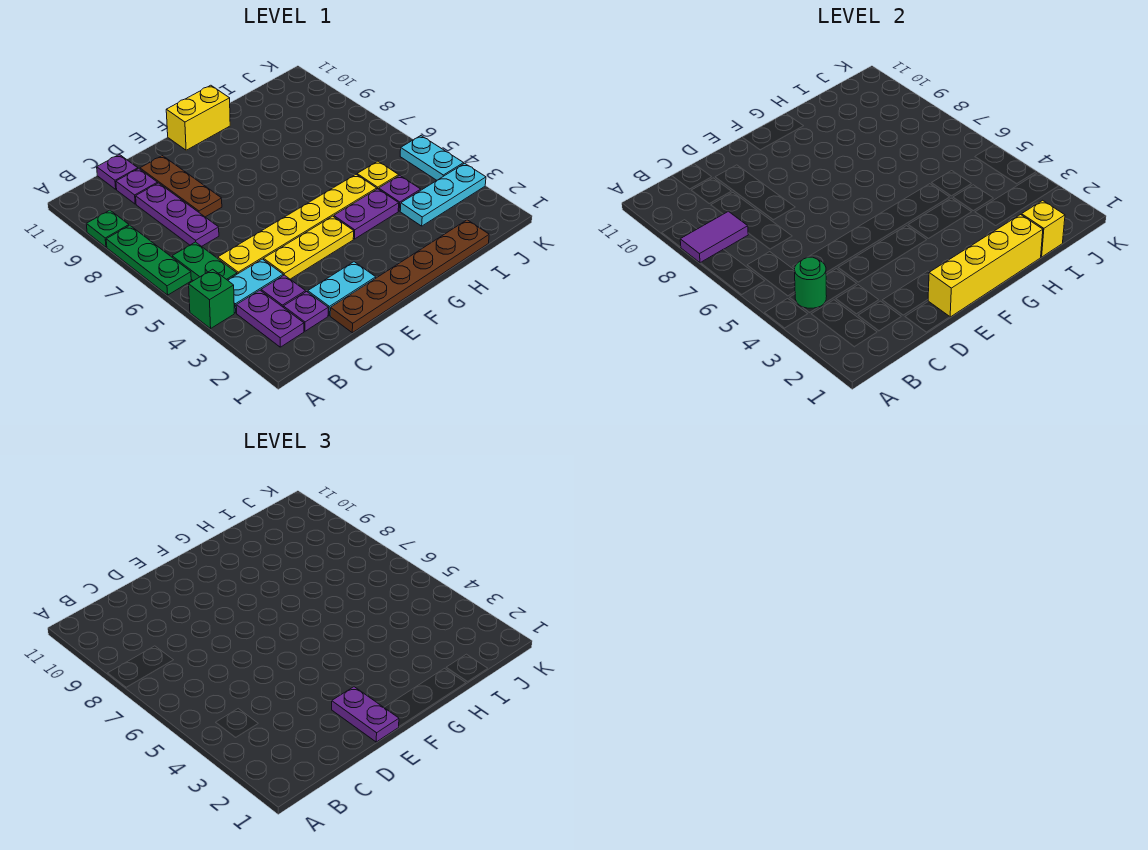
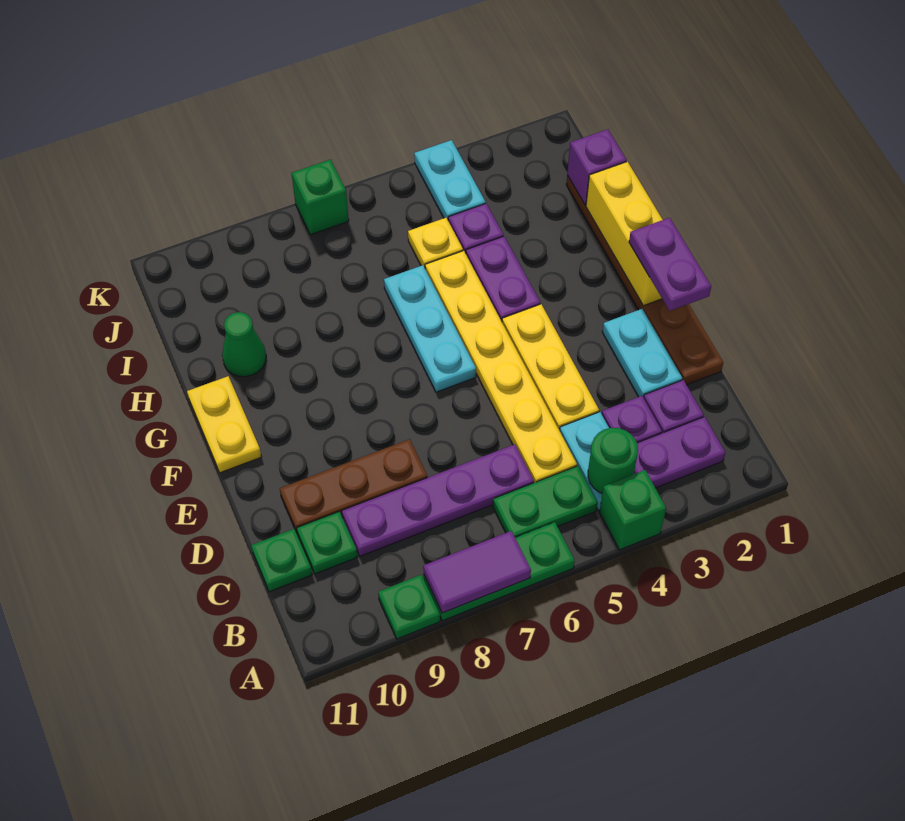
purple 1x2 tile [680,211,748,263] -> purple 1x2 tile turned to [423,531,531,613]
purple 1x3 plate [136,183,219,246] -> purple 1x4 plate [342,444,534,556]
purple 1x1 plate [116,169,158,204] -> green 1x1 plate [297,512,357,574]
purple 1x1 plate [97,154,138,189] -> green 1x1 plate [251,529,312,592]
yellow 1x4 brick [928,215,1043,317] -> yellow 1x3 brick [586,162,663,306]
purple 1x2 plate [332,687,399,742] -> purple 1x2 plate turned to [629,218,711,311]
yellow 1x2 brick [166,85,230,150] -> yellow 1x2 plate [187,376,261,473]
none -> green 1x1 cone [222,312,266,377]
yellow 1x1 brick [1022,200,1065,257] -> purple 1x1 brick [567,129,627,205]
cyan 1x3 plate [400,163,486,226] -> cyan 1x3 plate moved to [384,265,476,392]
cyan 1x2 plate [400,136,464,180] -> cyan 1x2 plate turned to [414,140,486,219]
none -> green 1x1 brick [292,160,349,235]

